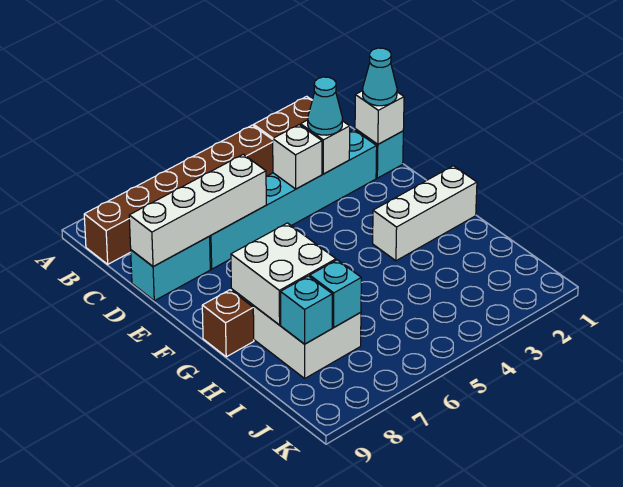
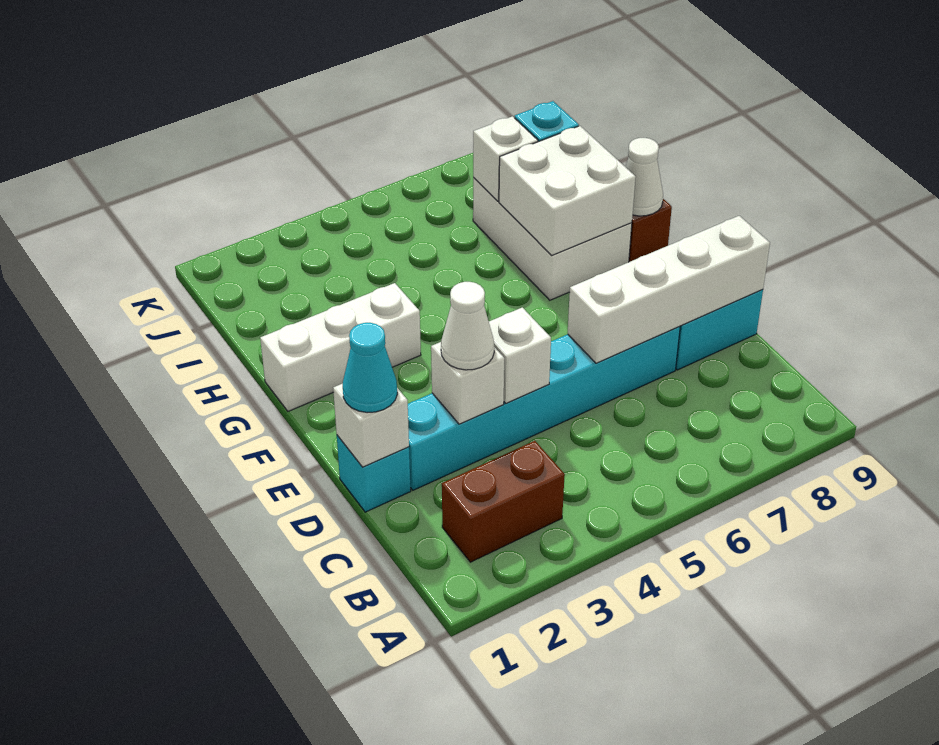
brown 1x6 brick [84,125,273,264] -> none
cyan 1x1 cone [308,77,342,135] -> white 1x1 cone [441,282,494,370]
none -> white 1x1 cone [625,138,663,216]
cyan 1x1 brick [310,260,361,327] -> white 1x1 brick [473,116,538,201]

